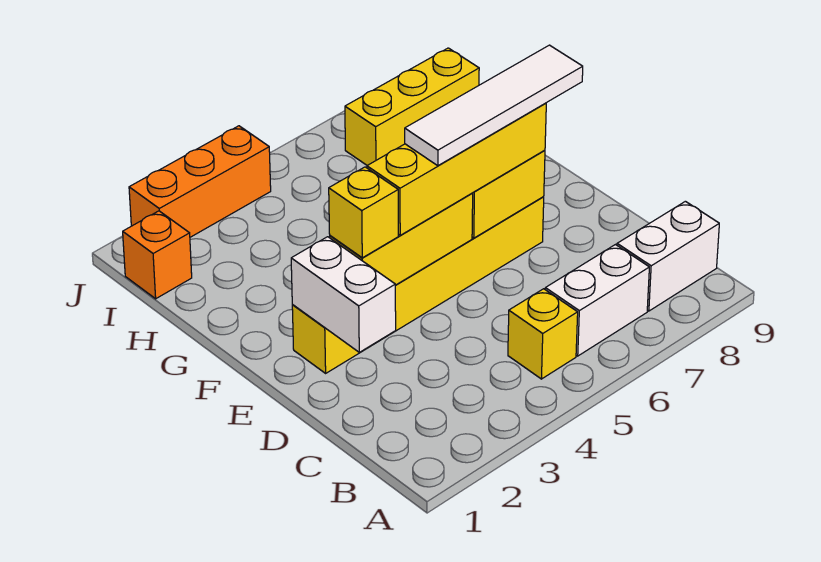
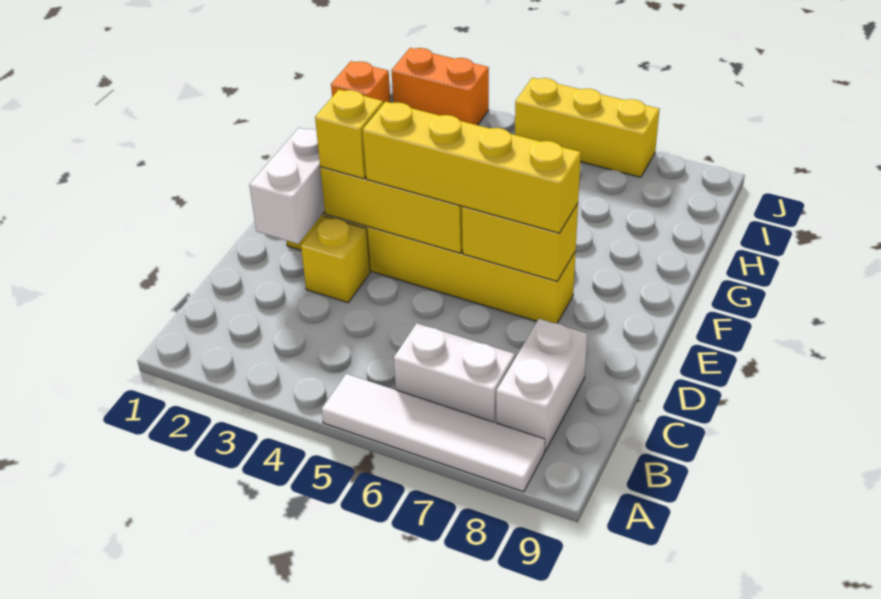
yellow 1x1 brick [508,289,578,379] -> yellow 1x1 brick moved to [301,216,370,303]
white 1x2 brick [617,201,719,311] -> white 1x2 brick turned to [496,319,587,451]
white 1x4 tile [405,45,583,166] -> white 1x4 tile moved to [322,374,545,492]
yellow 1x3 brick [345,48,479,165] -> yellow 1x3 brick moved to [515,78,659,177]
orange 1x3 brick [129,126,271,237] -> orange 1x2 brick [392,48,489,125]

